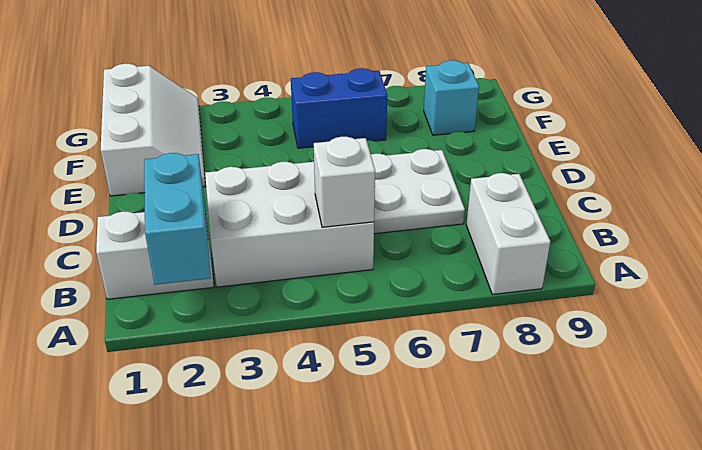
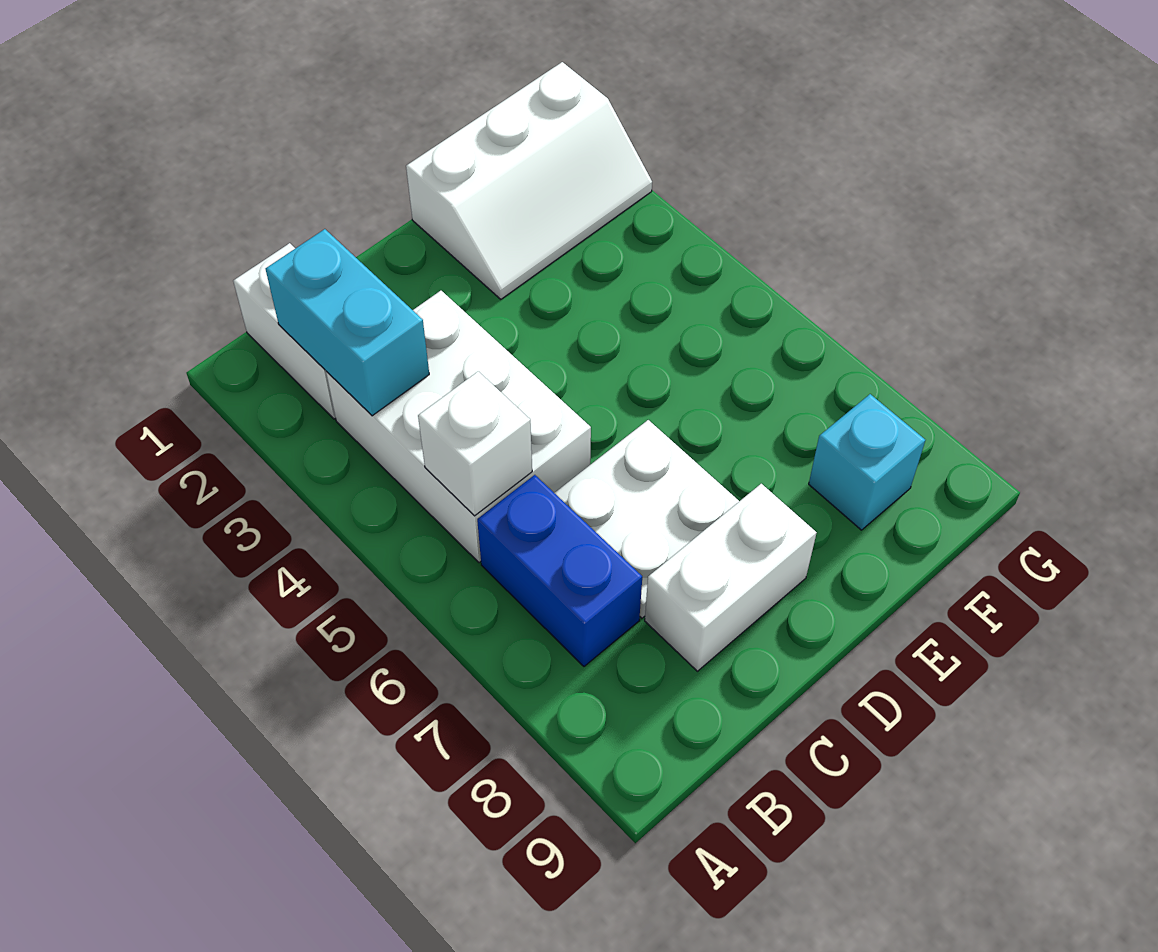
cyan 1x2 brick [144,153,211,285] -> cyan 1x2 brick turned to [266,229,429,416]
white 1x2 brick [466,173,550,295] -> white 1x2 brick moved to [645,484,817,671]
blue 1x2 brick [291,68,387,148] -> blue 1x2 brick moved to [477,475,642,666]

